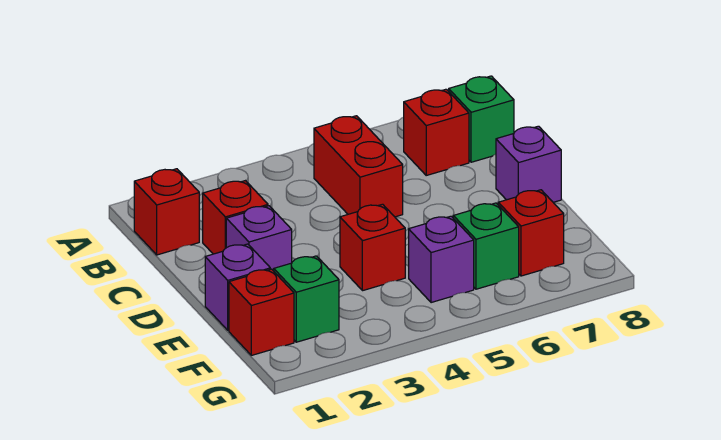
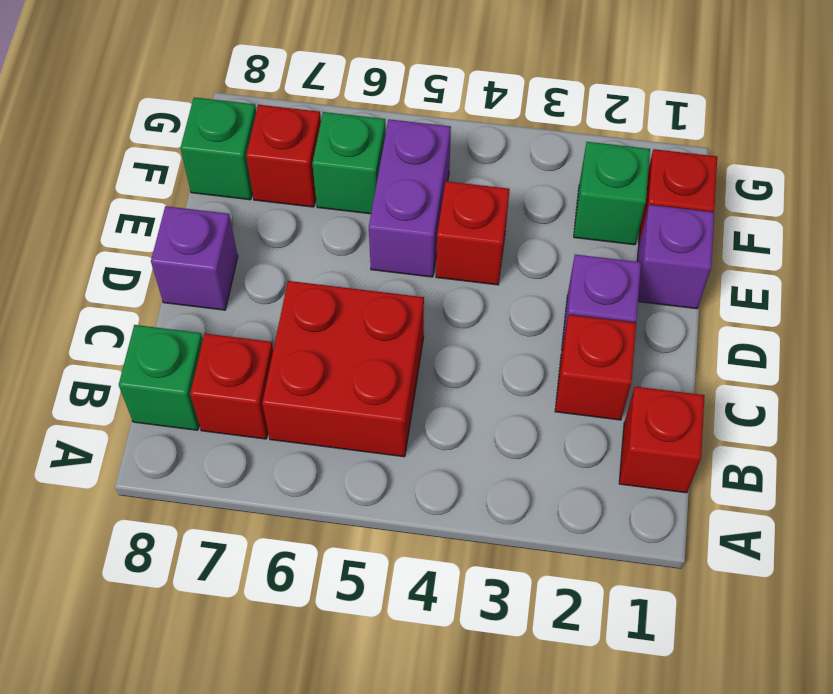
red 1x2 brick [314,116,403,217] -> red 2x2 brick [262,281,424,457]
purple 1x1 brick [409,216,474,303] -> purple 1x2 brick [369,119,451,277]
none -> green 1x1 brick [180,97,256,200]

